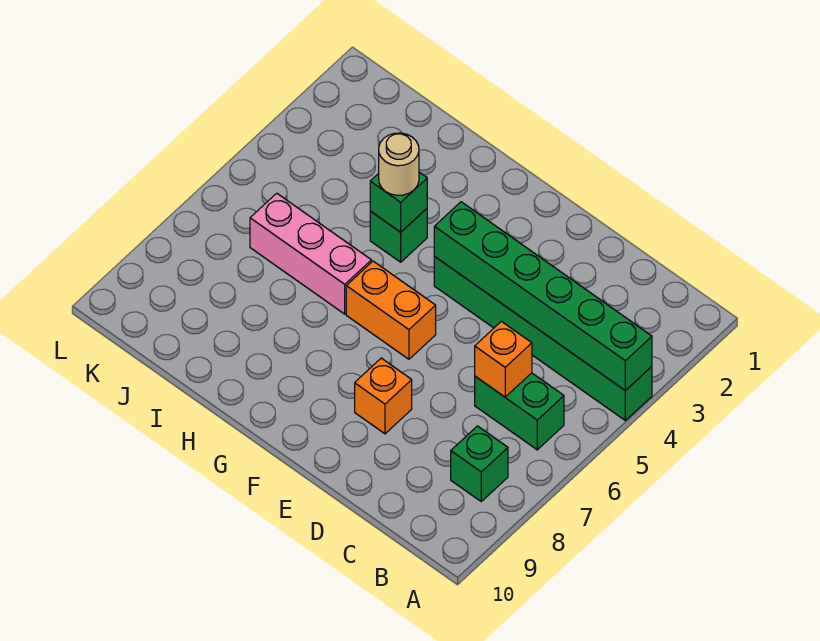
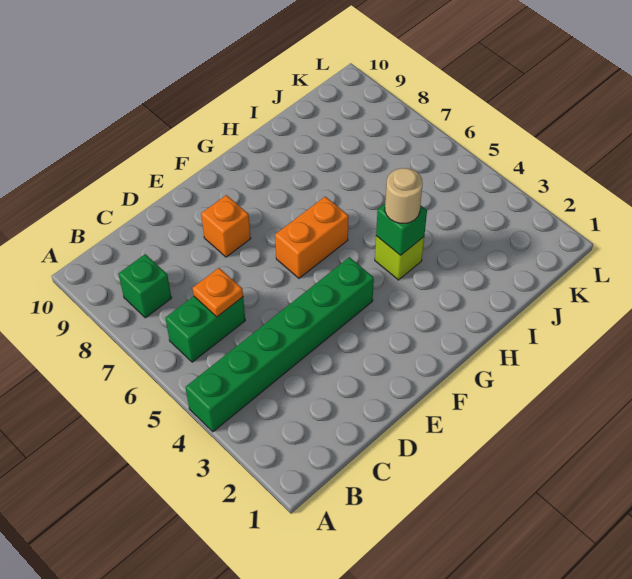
green 1x6 brick [434,202,652,391] -> none
orange 1x1 brick [475,321,532,397] -> orange 1x1 plate [192,268,243,317]
green 1x1 brick [370,209,427,262] -> lime 1x1 brick [375,236,424,280]
pink 1x3 brick [250,193,371,314] -> none

